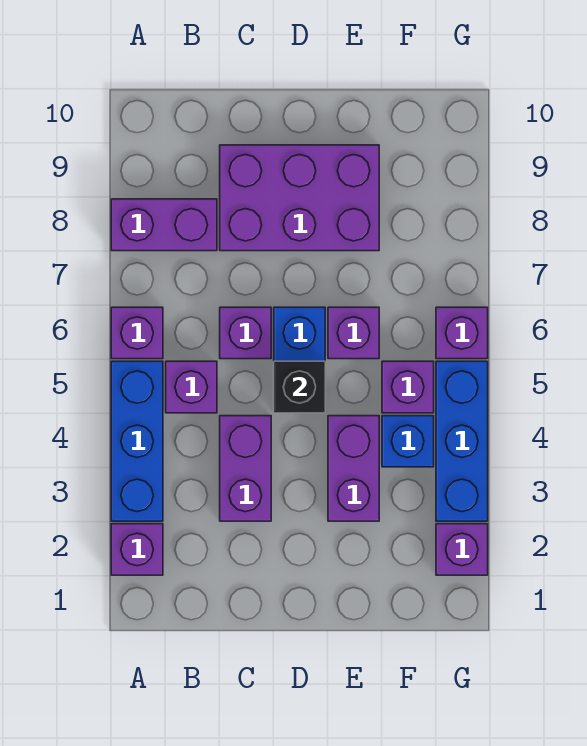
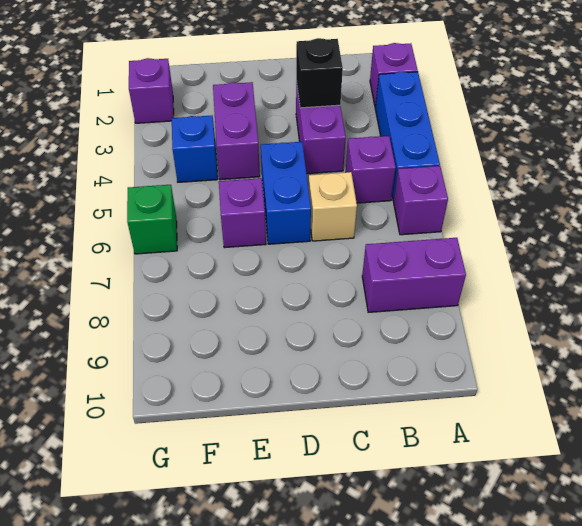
purple 1x1 brick [220,307,271,359] -> tan 1x1 brick [309,172,357,241]
purple 2x3 brick [220,145,379,251] -> none
black 1x1 brick [274,361,325,413] -> black 1x1 brick moved to [296,38,343,108]
purple 1x1 brick [382,361,434,413] -> none
blue 1x3 brick [436,361,488,521] -> none
purple 1x1 brick [436,307,488,359] -> green 1x1 brick [127,185,177,254]

